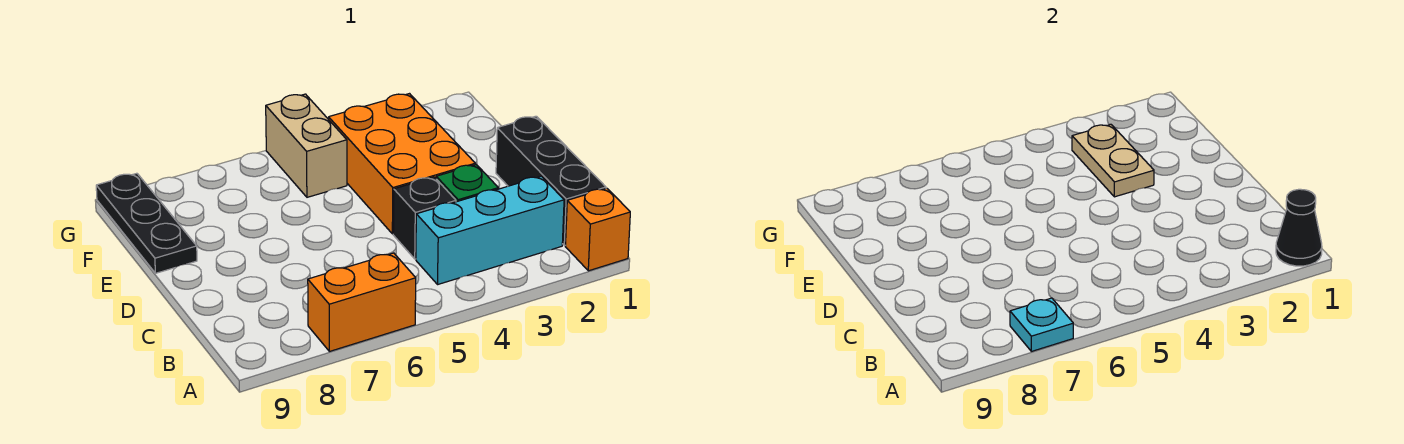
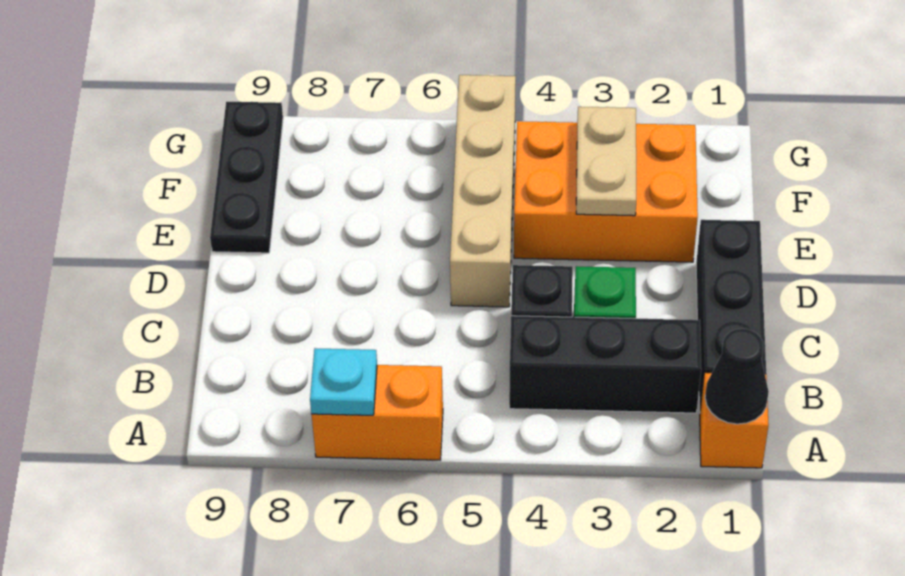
cyan 1x3 brick [416,176,564,285] -> black 1x3 brick [509,316,701,413]
orange 2x3 brick [329,94,475,234] -> orange 2x3 brick turned to [514,121,698,262]
tan 1x2 brick [266,94,347,197] -> tan 1x4 brick [450,75,516,307]

